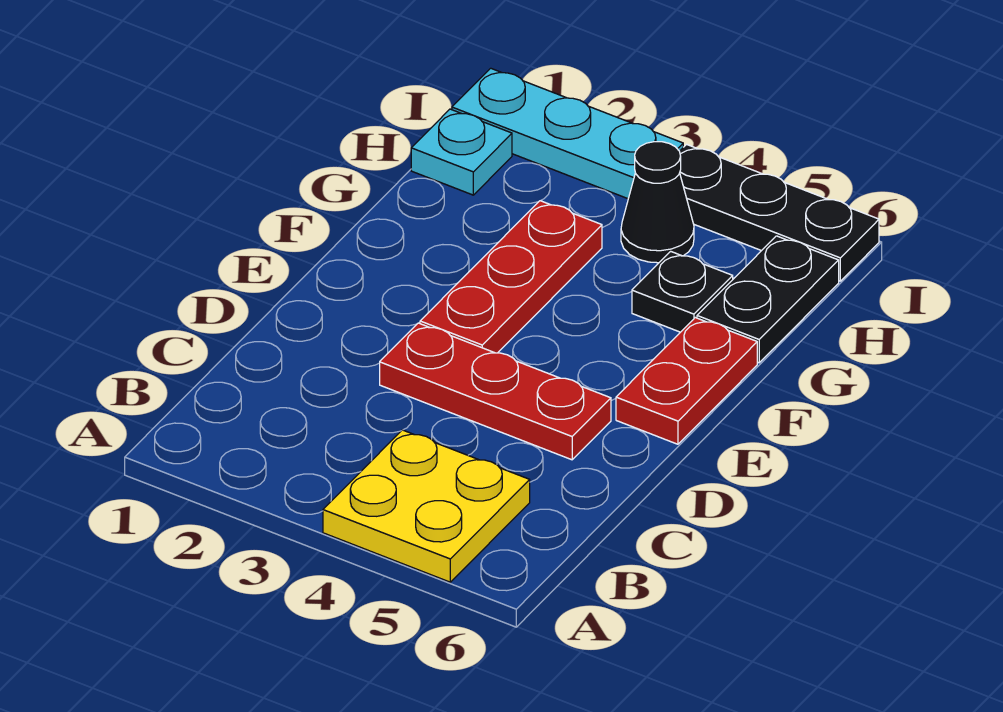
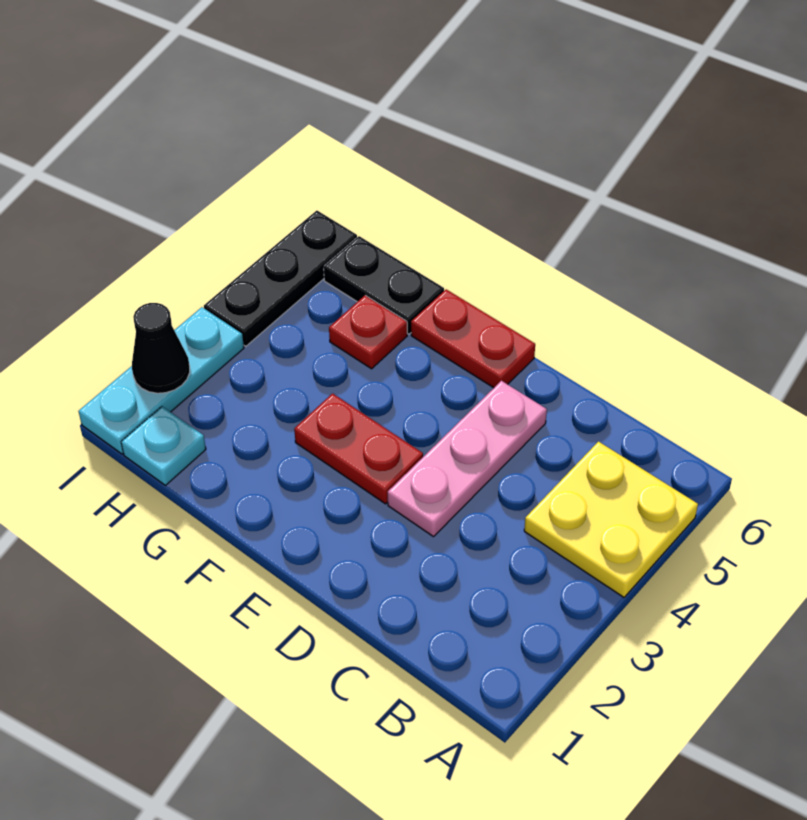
red 1x3 plate [380,323,611,460] -> pink 1x3 plate [388,381,547,537]
red 1x3 plate [420,201,602,353] -> red 1x2 plate [294,394,423,504]
black 1x1 plate [632,251,733,332] -> red 1x1 plate [329,295,407,369]
black 1x1 cone [621,142,694,263] -> black 1x1 cone moved to [132,303,190,393]

